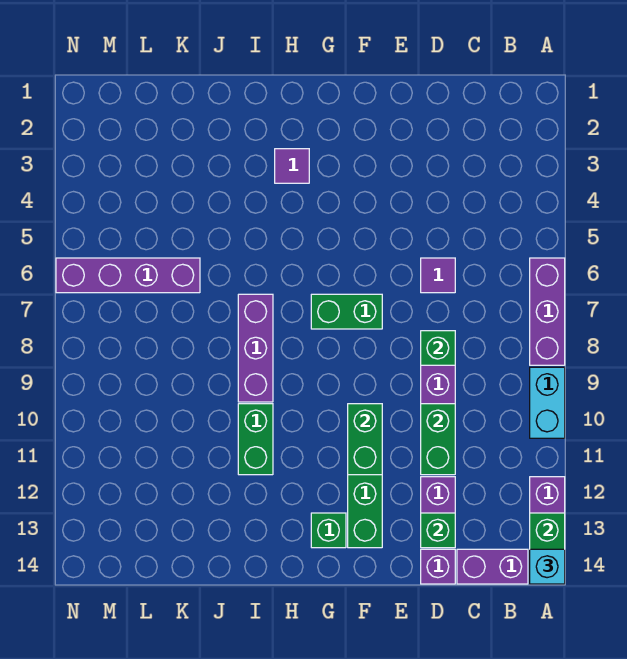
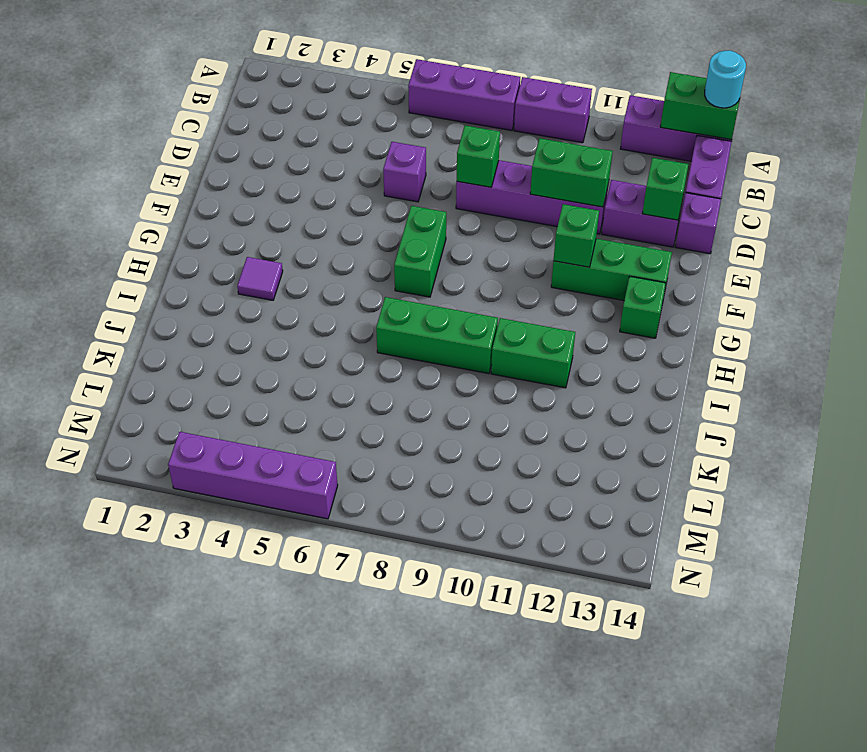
cyan 1x2 brick [530,367,565,438] -> purple 1x2 brick [514,77,592,143]
cyan 1x1 brick [530,549,565,584] -> cyan 1x1 round brick [705,50,746,108]
purple 1x1 tile [421,258,455,293] -> purple 1x1 brick [383,142,426,202]
green 1x2 brick [348,404,382,475] -> green 1x1 brick [554,204,599,267]
purple 1x3 brick [238,294,273,402] -> green 1x3 brick [376,297,498,374]
purple 1x4 brick [56,258,200,293] -> purple 1x4 brick turned to [168,432,338,519]

